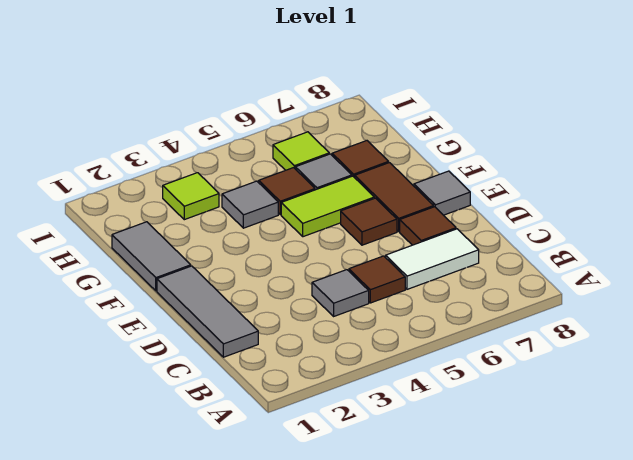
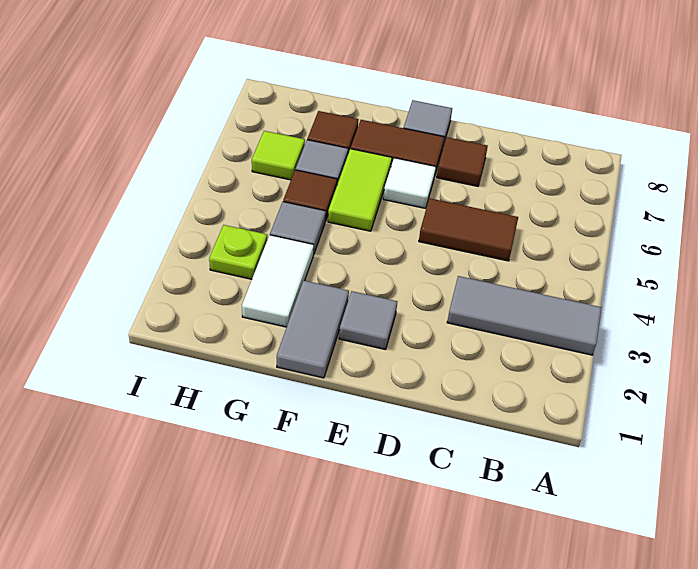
grey 1x3 tile [157,266,258,357] -> grey 1x3 tile moved to [447,276,602,355]
grey 1x1 tile [312,270,369,316] -> grey 1x1 tile moved to [339,291,397,350]
brown 1x1 tile [349,256,405,303] -> brown 1x2 tile [419,198,518,261]
white 1x2 tile [385,229,479,289] -> white 1x2 tile moved to [242,235,314,327]
brown 1x1 tile [341,198,397,245] -> white 1x1 tile [383,158,436,208]
grey 1x2 tile [112,222,191,291] -> grey 1x2 tile turned to [277,281,349,378]
lime 1x1 tile [163,173,219,220] -> lime 1x1 plate [209,225,267,279]

